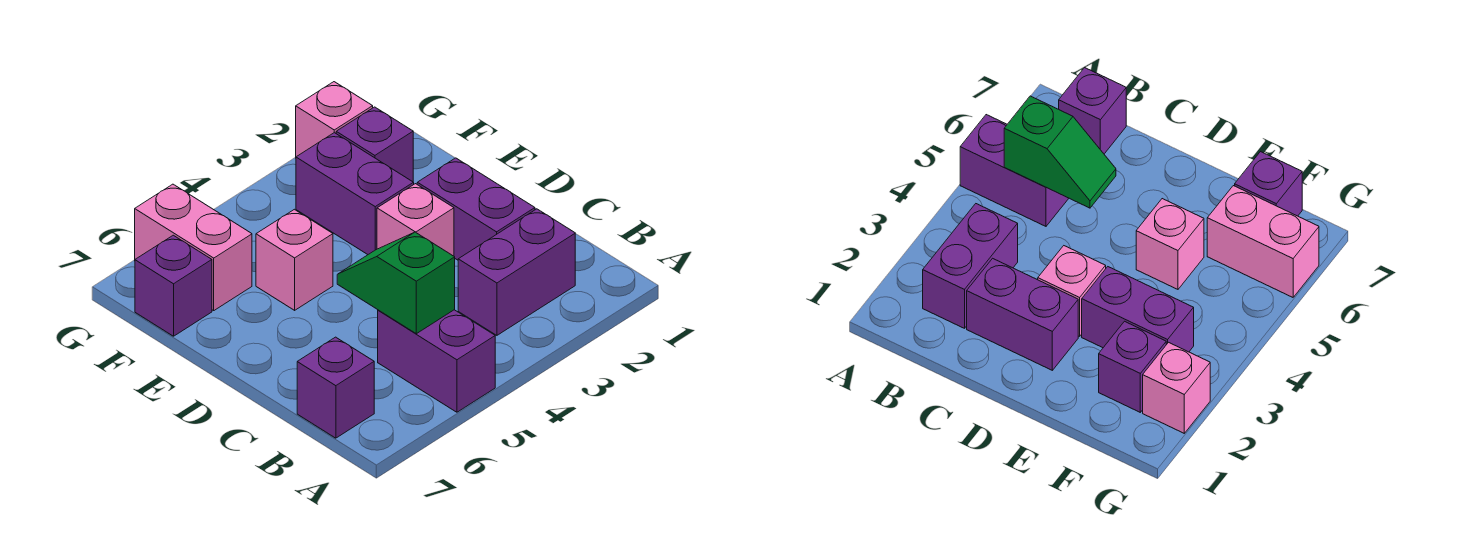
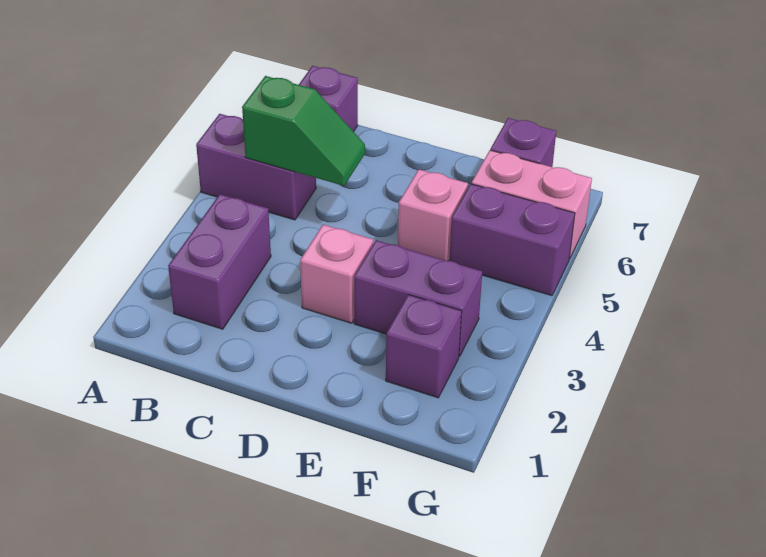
purple 1x2 brick [417,158,535,260] -> purple 1x2 brick moved to [449,184,575,296]
pink 1x1 brick [296,82,373,157] -> none

